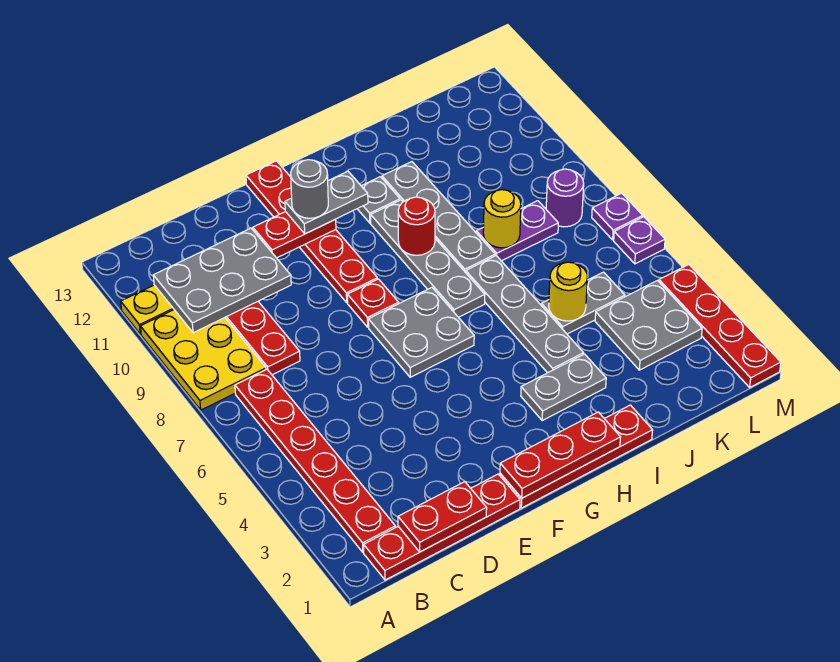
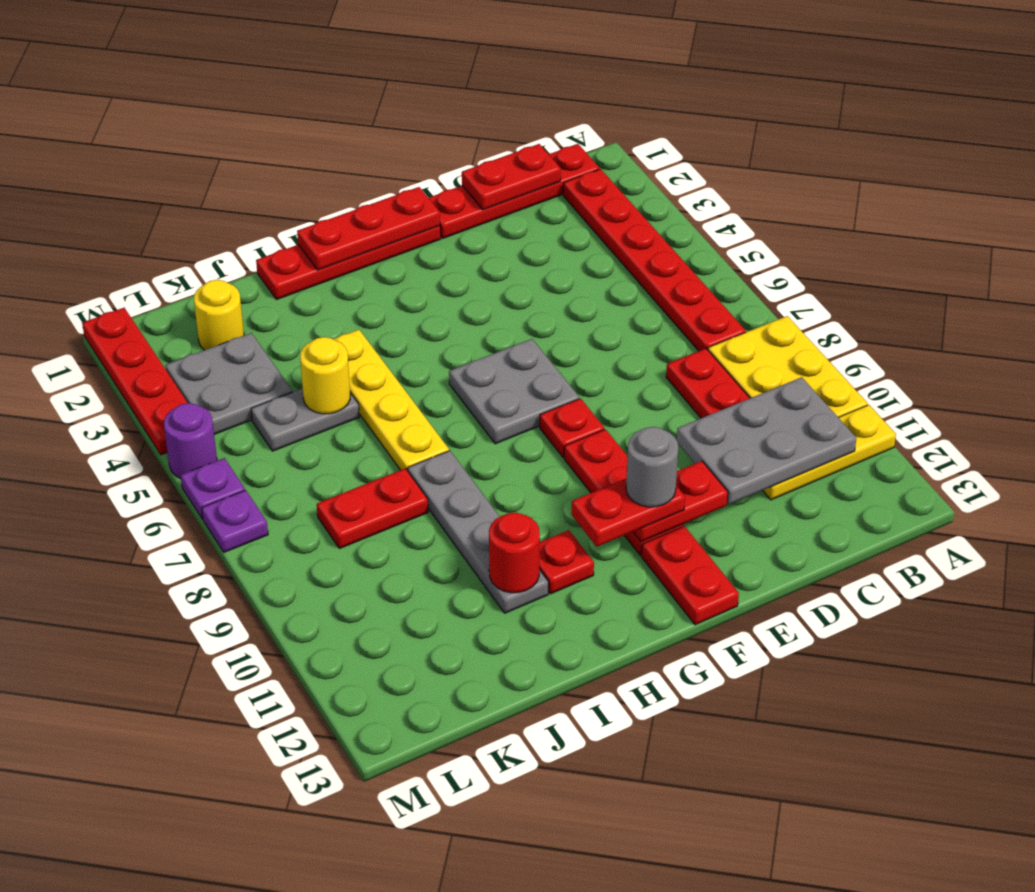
grey 1x2 plate [285,171,368,234] -> red 1x2 plate [572,478,685,547]
grey 1x2 plate [521,354,606,420] -> none
grey 1x4 plate [371,200,485,317] -> none
red 1x1 round brick [398,197,435,255] -> red 1x1 round brick moved to [489,513,540,593]
grey 1x1 plate [358,177,400,223] -> red 1x1 plate [539,530,594,594]
grey 1x4 plate [466,256,583,373] -> yellow 1x4 plate [333,330,449,471]
purple 1x2 plate [476,201,558,261] -> red 1x2 plate [317,468,428,549]
yellow 1x1 round brick [483,190,521,248] -> yellow 1x1 round brick moved to [194,280,244,350]
purple 1x1 round brick [546,169,584,227] -> purple 1x1 round brick moved to [164,403,217,478]

